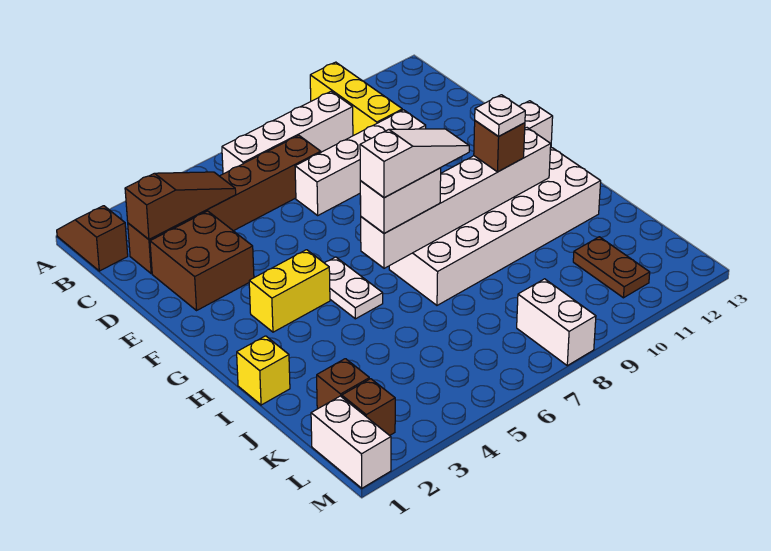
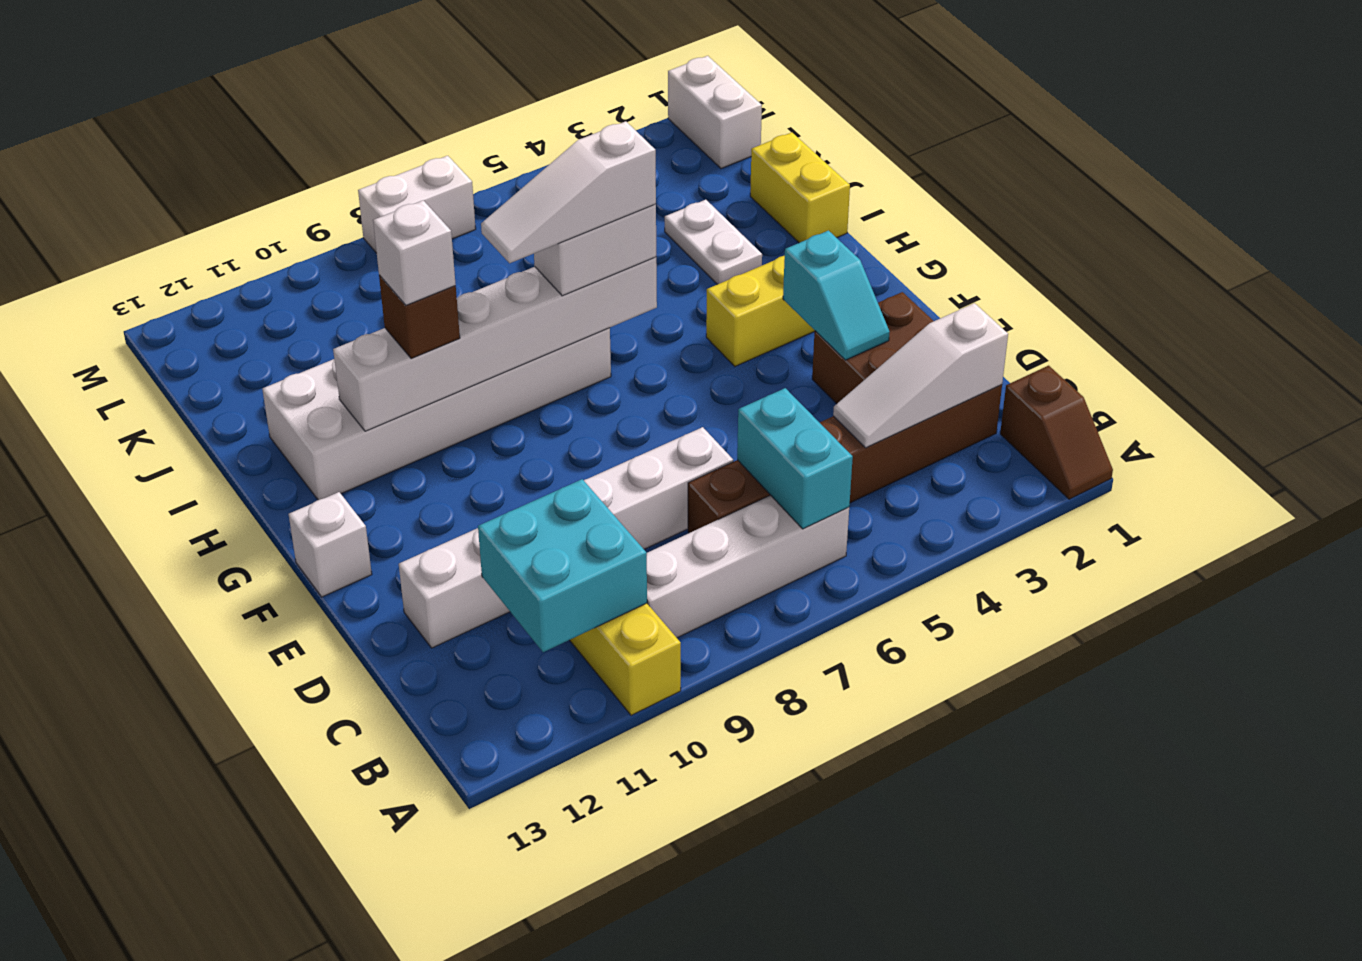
none -> cyan 1x2 brick [737,388,853,529]
none -> cyan 2x2 brick [478,479,647,652]
brown 1x3 slope [125,172,236,239] -> white 1x3 slope [833,303,1008,448]
white 1x4 brick [295,110,426,215] -> white 1x6 brick [399,427,733,648]
none -> cyan 1x2 slope [783,231,890,360]
white 1x2 plate [325,257,383,319] -> white 1x2 plate moved to [665,200,762,284]
white 1x1 plate [475,95,525,136] -> white 1x1 brick [373,200,456,305]
yellow 1x1 brick [237,336,290,405] -> yellow 1x2 brick [750,132,850,243]
brown 1x1 brick [317,359,369,409] -> none
brown 1x2 plate [573,237,650,298] -> none
brown 1x1 brick [342,379,395,435] -> none
white 1x2 brick [517,279,596,366] -> white 1x2 brick turned to [358,156,476,253]

